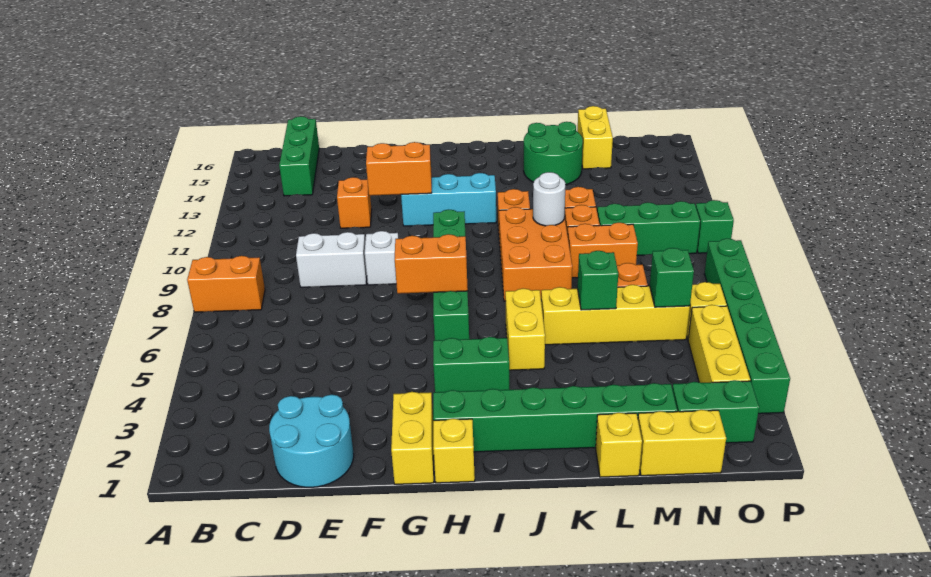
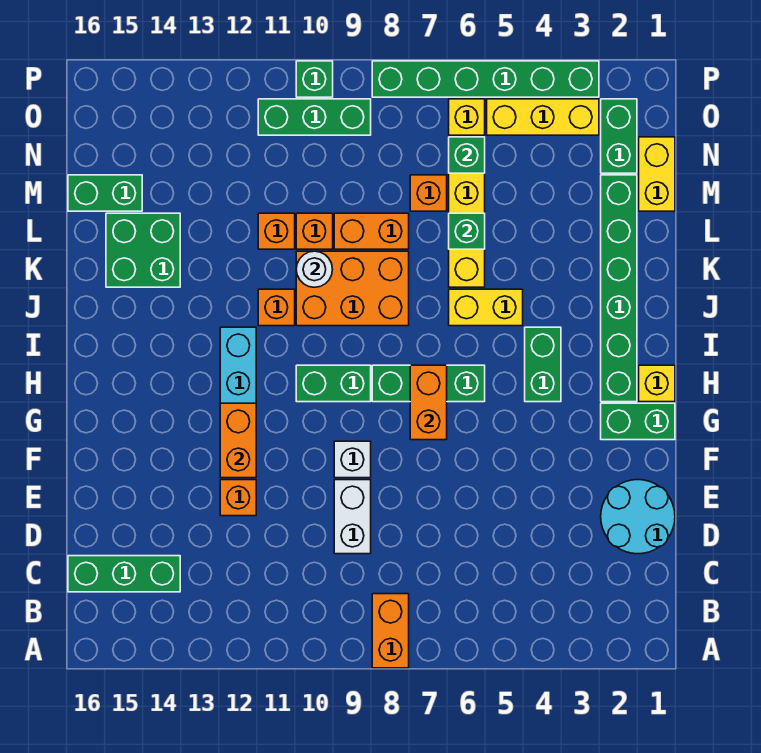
yellow 1x2 brick [391,392,434,484] -> green 1x2 brick [601,403,675,440]
green 2x2 round brick [524,122,583,185] -> green 2x2 brick [106,213,180,287]
yellow 1x1 brick [596,413,642,477] -> none
orange 1x2 brick [567,223,638,278] -> orange 1x2 brick turned to [334,213,409,249]
green 1x3 brick [597,201,700,255] -> green 1x3 brick turned to [258,99,371,135]
yellow 1x2 brick [578,106,613,169] -> green 1x2 brick [68,175,142,211]

